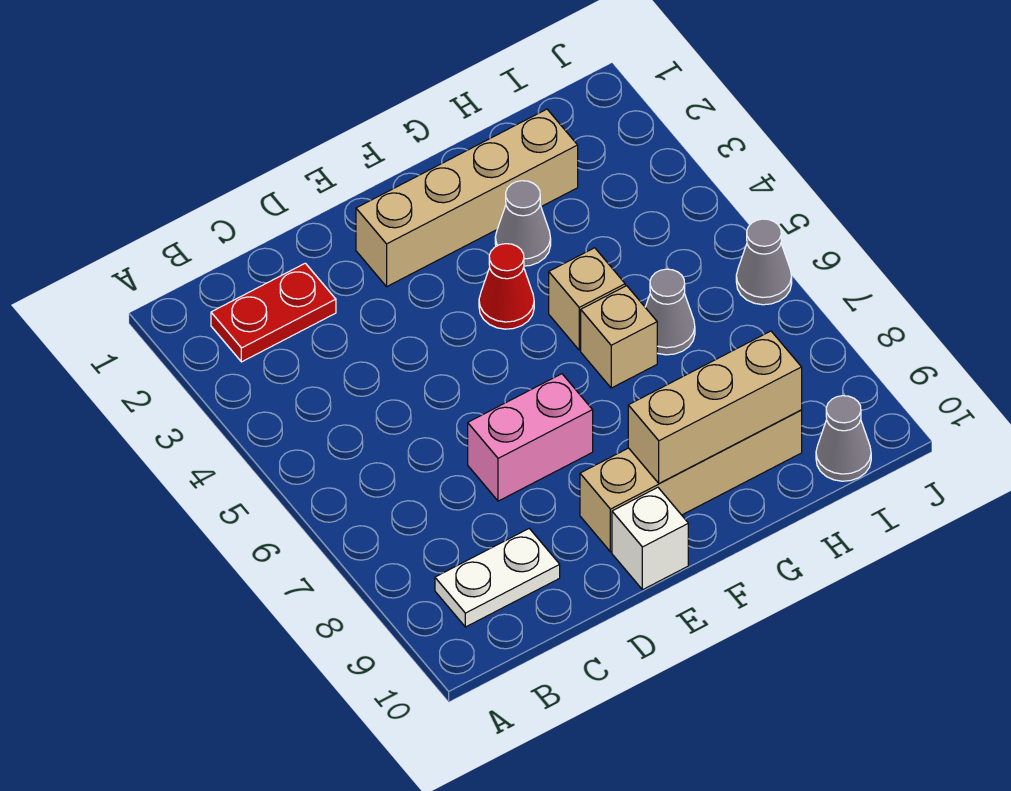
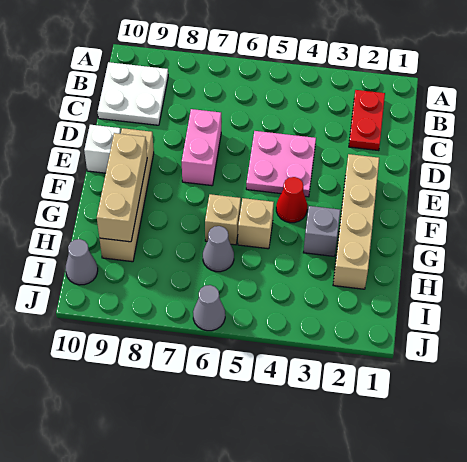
white 1x2 plate [435,529,560,627] -> white 2x2 plate [98,62,168,125]
none -> pink 2x2 plate [246,131,316,197]
grey 1x1 cone [495,181,551,266] -> grey 1x1 brick [303,206,340,256]

